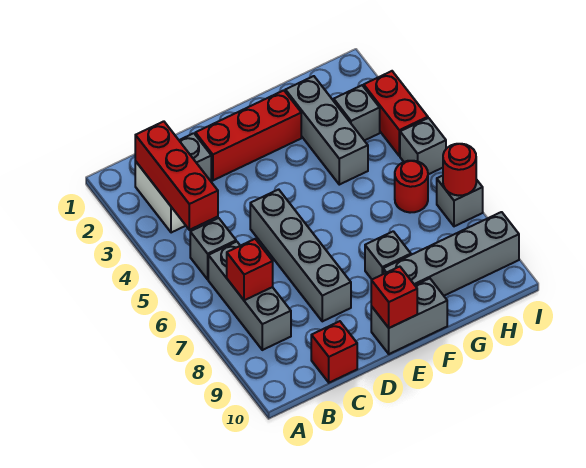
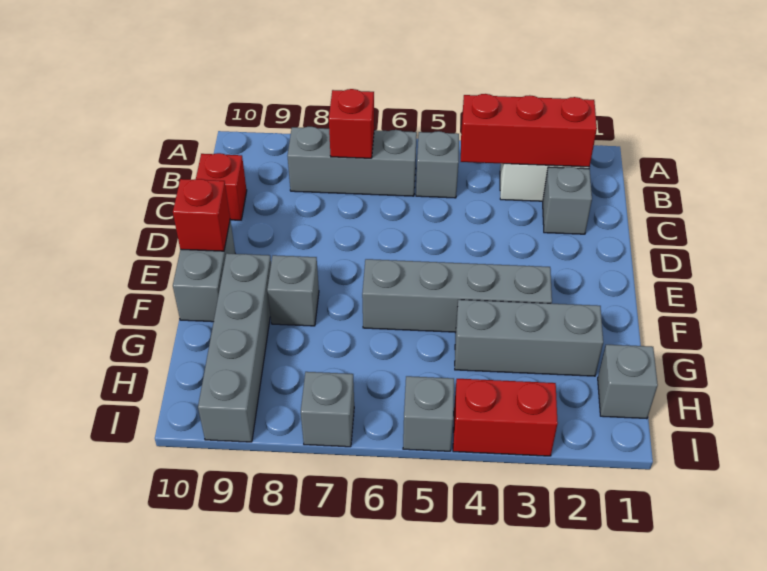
red 1x3 brick [195,90,301,180] -> none
grey 1x4 brick [250,189,351,321] -> grey 1x4 brick moved to [362,259,552,332]
grey 1x1 brick [334,85,380,141] -> grey 1x1 brick moved to [598,345,658,419]
red 1x1 round brick [395,161,428,213] -> none
red 1x1 round brick [443,144,476,196] -> none

